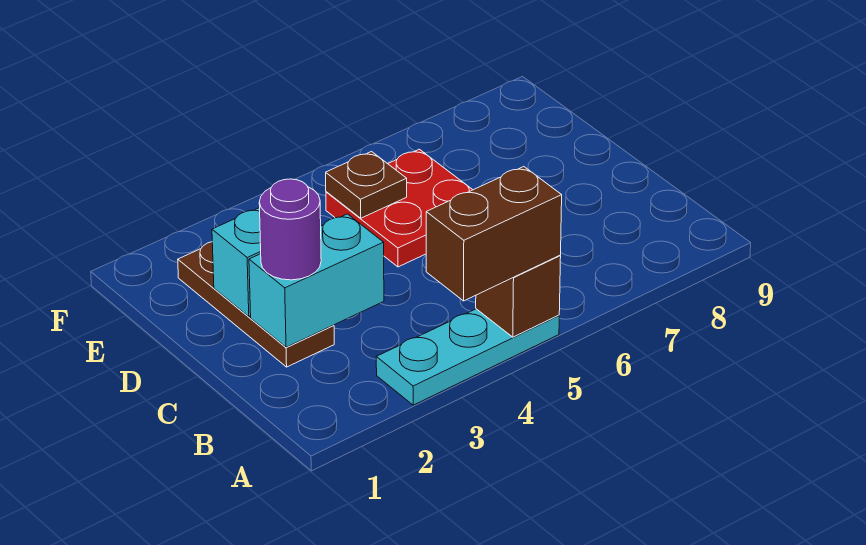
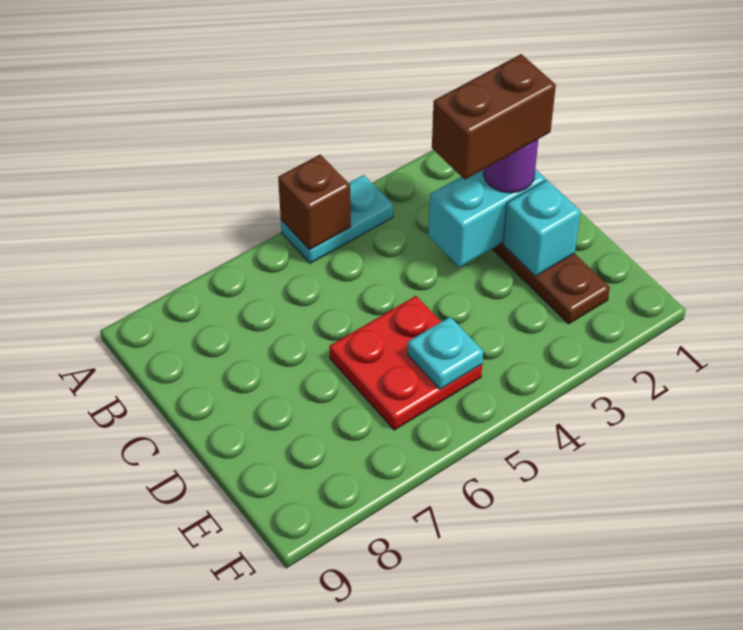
cyan 1x3 plate [376,309,559,405] -> cyan 1x2 plate [281,175,393,263]
brown 1x2 brick [426,167,562,301] -> brown 1x2 brick moved to [432,54,556,180]
brown 1x1 plate [326,152,407,218] -> cyan 1x1 plate [407,317,483,389]

